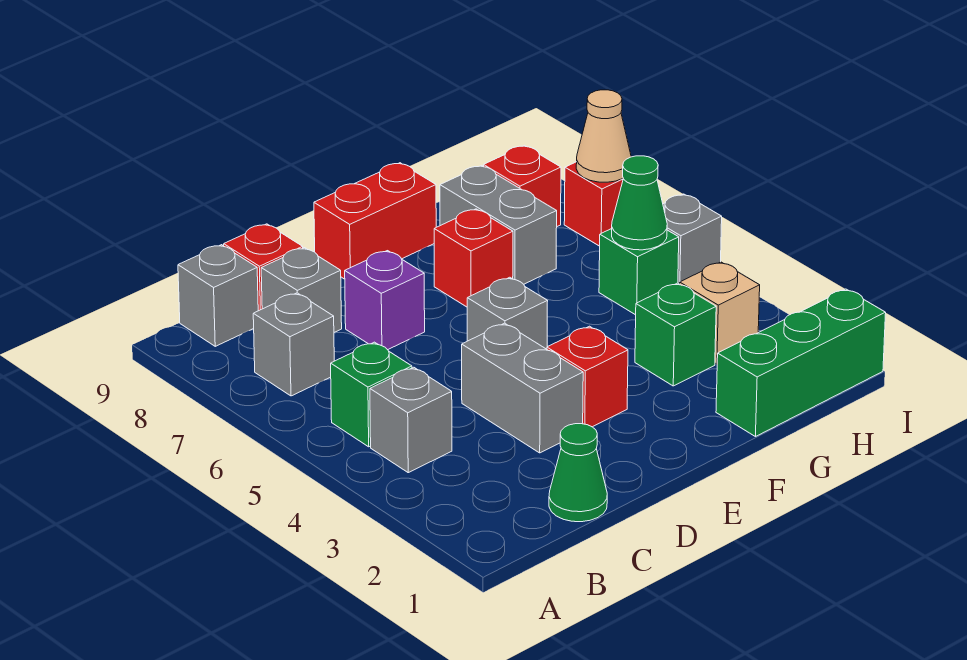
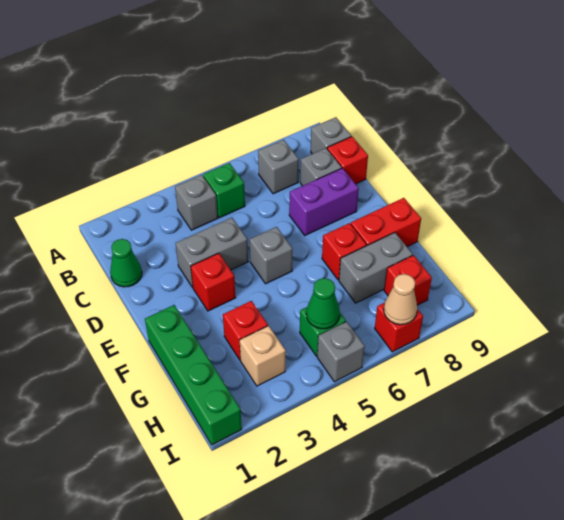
purple 1x1 brick [345,251,425,350] -> purple 1x2 brick [289,168,359,235]
red 1x2 brick [314,163,436,279] -> red 1x2 brick turned to [351,198,421,247]
green 1x3 brick [716,289,886,437] -> green 1x4 brick [145,305,242,445]
green 1x1 brick [635,283,716,386] -> red 1x1 brick [223,301,268,360]

